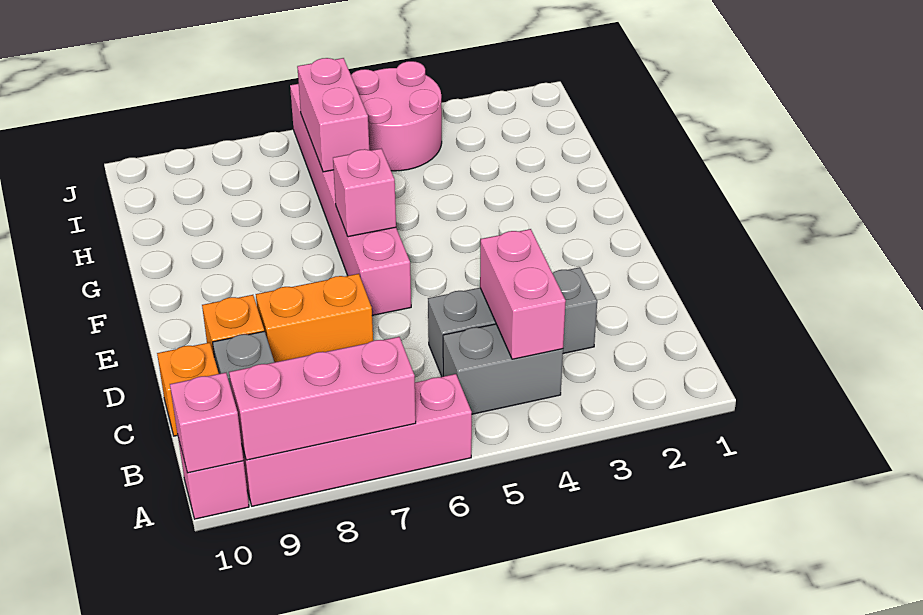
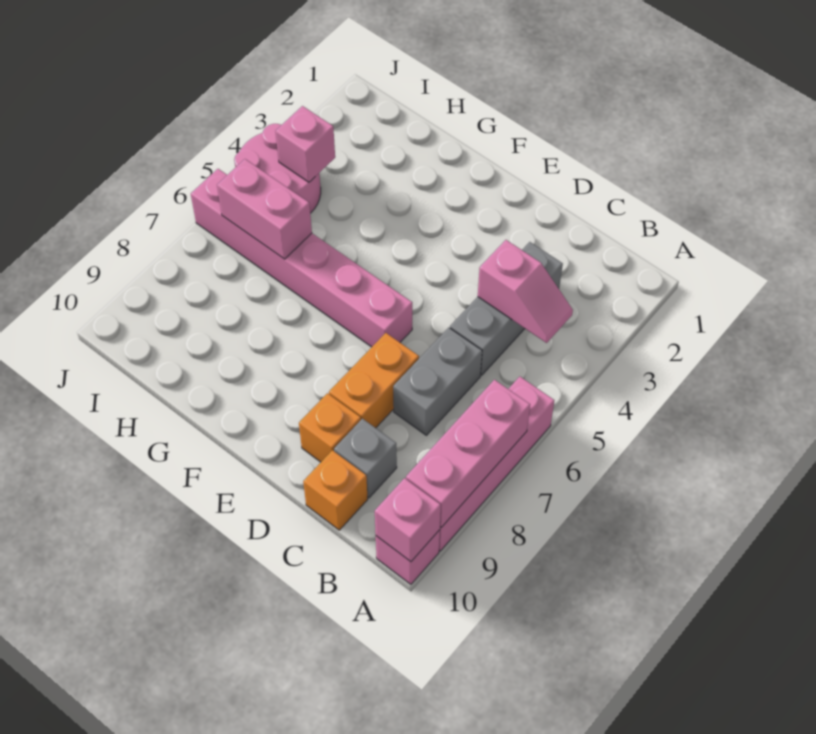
grey 1x2 brick [443,324,563,414] -> grey 1x2 brick moved to [393,327,482,435]
pink 1x2 brick [480,229,566,359] -> pink 1x2 slope [478,240,573,343]
pink 1x1 brick [333,149,396,237] -> pink 1x1 brick moved to [275,106,335,182]

